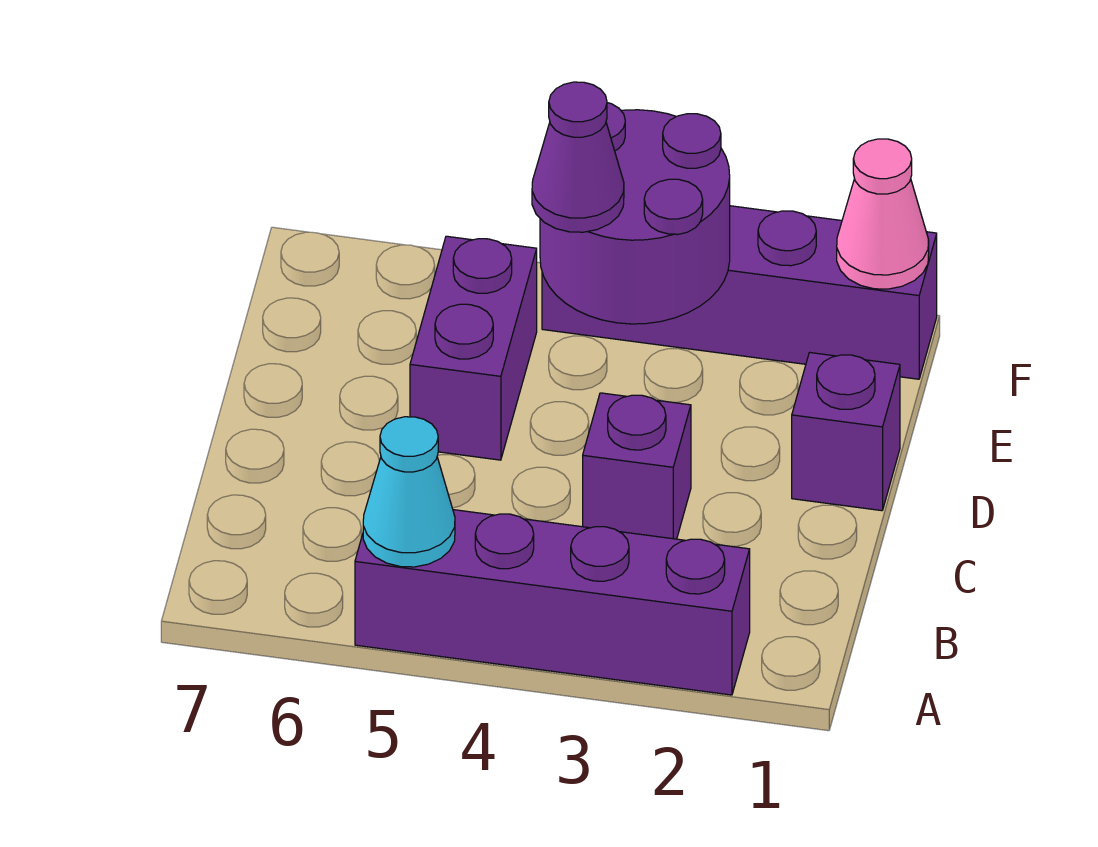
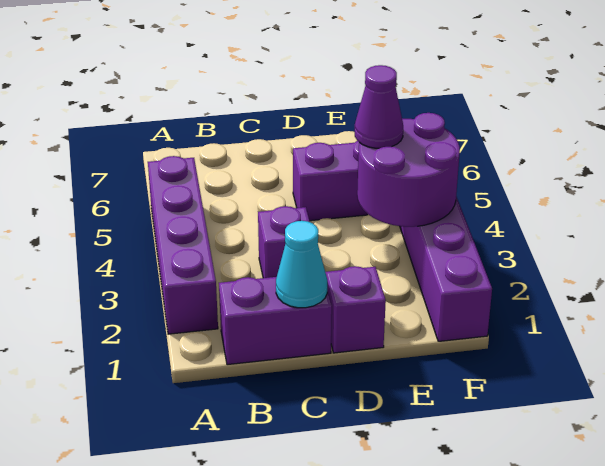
cyan 1x1 cone [363,417,455,567] -> cyan 1x1 cone moved to [276,221,327,308]
none -> purple 1x2 brick [219,277,332,365]
pink 1x1 cone [837,139,929,289] -> none

